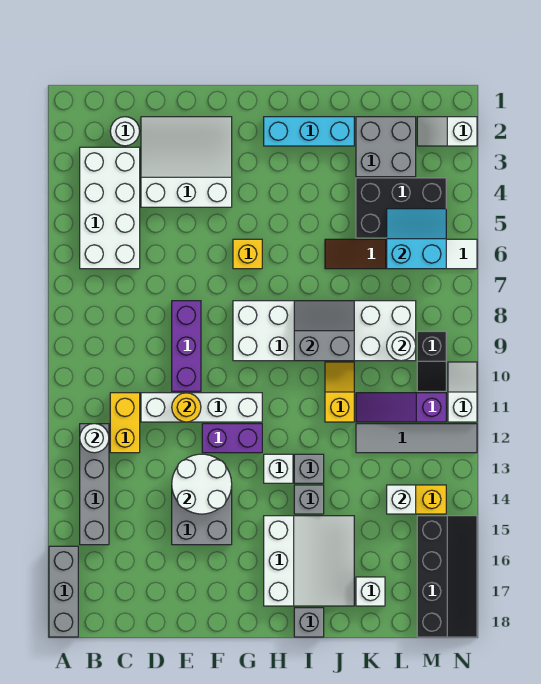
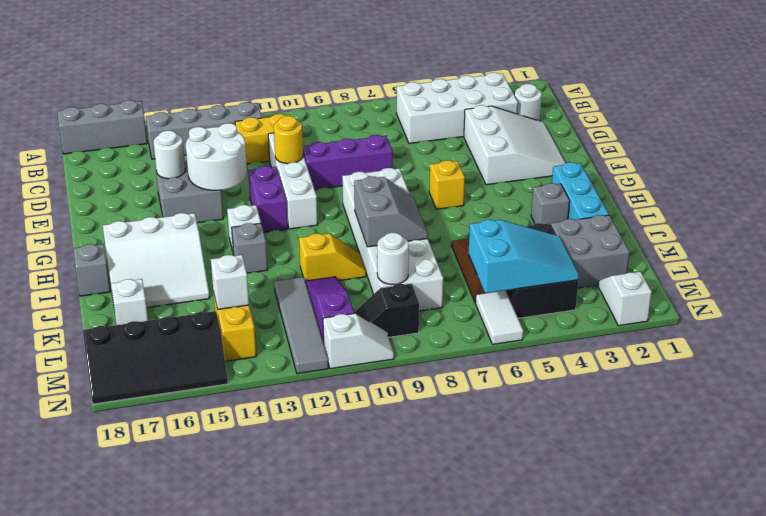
white 1x1 round brick [80,424,109,453] -> white 1x1 round brick moved to [154,131,185,179]
grey 1x1 brick [294,485,324,514] -> grey 1x1 brick moved to [531,183,570,225]
cyan 2x2 slope [387,209,446,269] -> cyan 2x3 slope [469,220,579,293]

